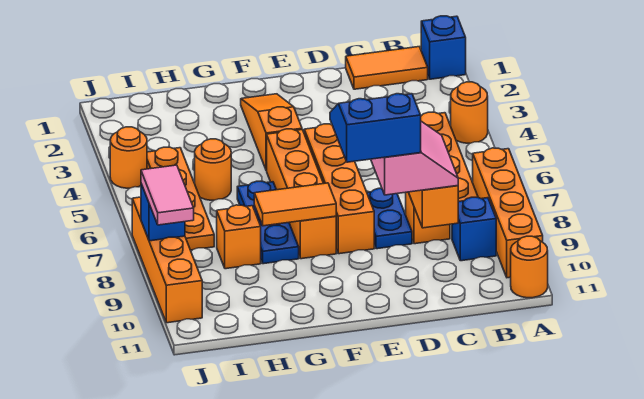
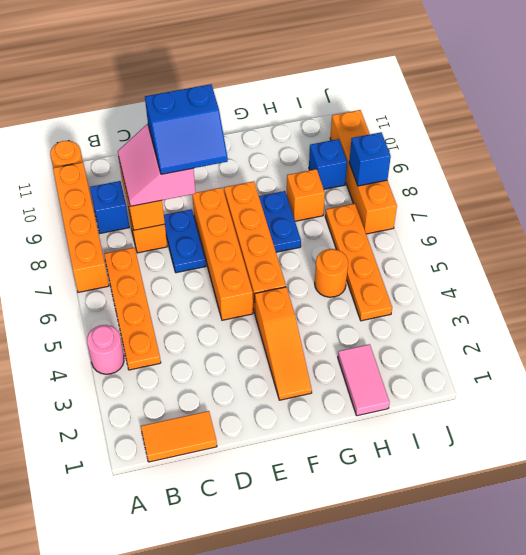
blue 1x1 brick [421,16,466,79] -> blue 1x1 brick moved to [309,139,347,189]
orange 1x1 round brick [451,82,488,143] -> pink 1x1 round brick [87,325,124,374]
orange 1x2 tile [254,183,336,226] -> none
blue 1x3 plate [237,181,299,264] -> blue 1x2 plate [259,191,301,252]
orange 1x1 round brick [110,127,147,188] -> none
pink 1x2 tile [141,165,194,225] -> pink 1x2 tile moved to [338,344,390,416]

